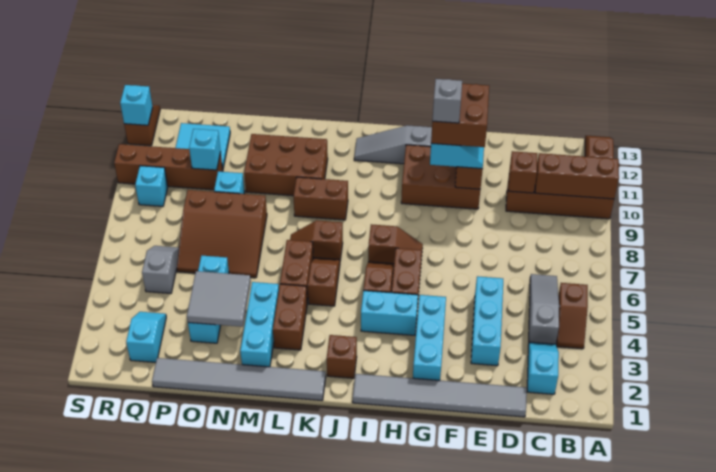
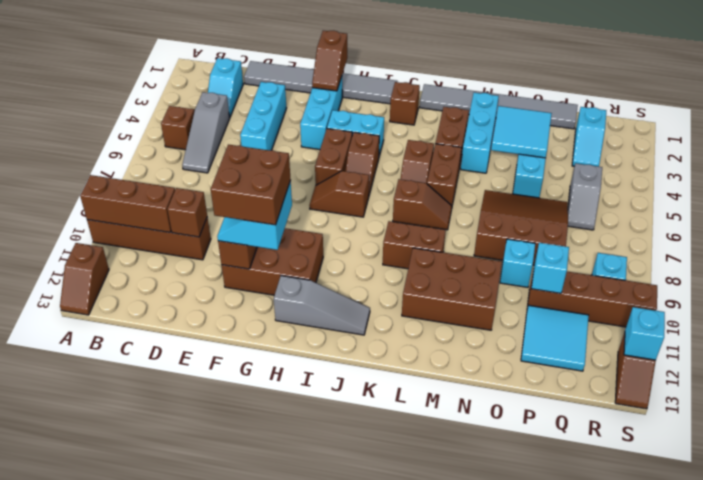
none -> brown 1x2 slope [312,31,347,91]
grey 1x1 brick [432,79,462,123] -> none
grey 2x2 tile [187,271,251,327] -> cyan 2x2 tile [491,106,552,158]

